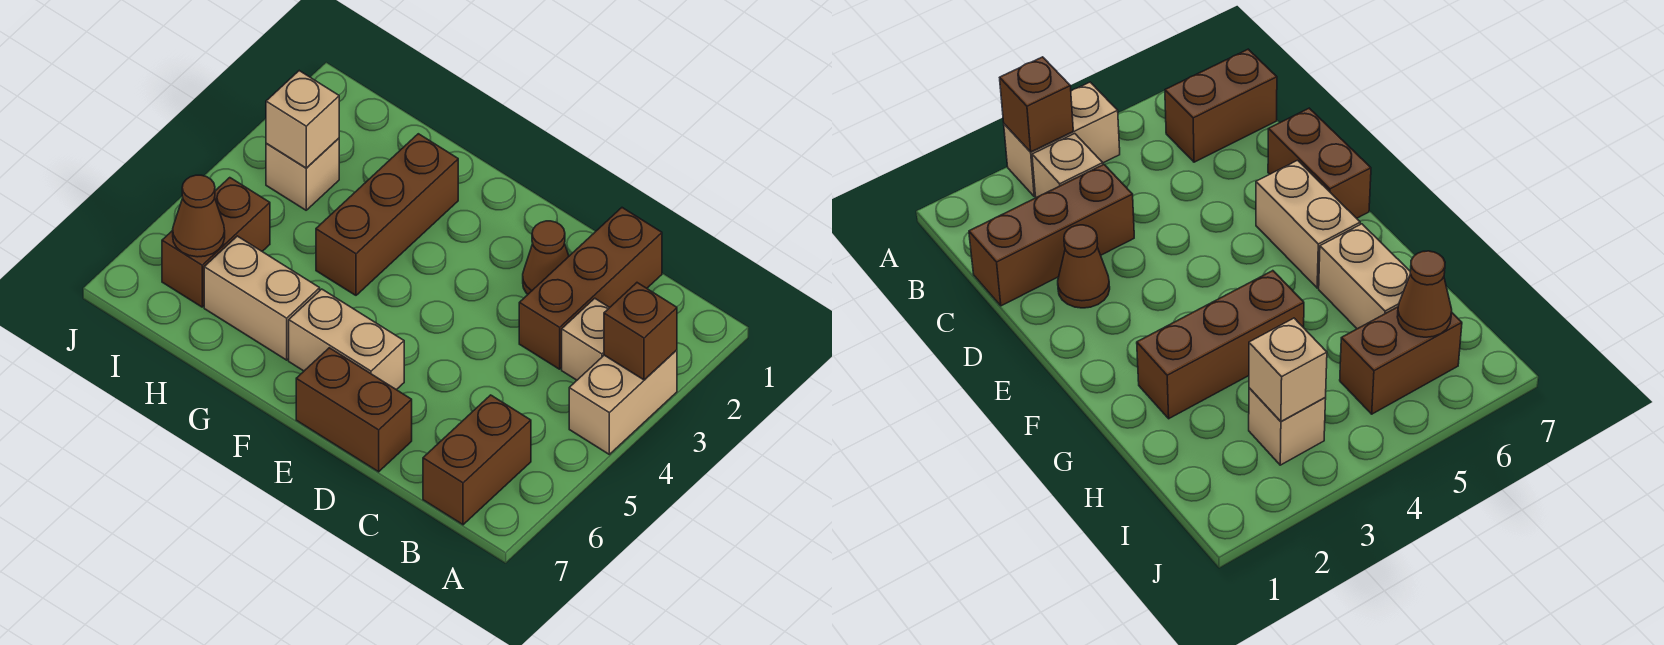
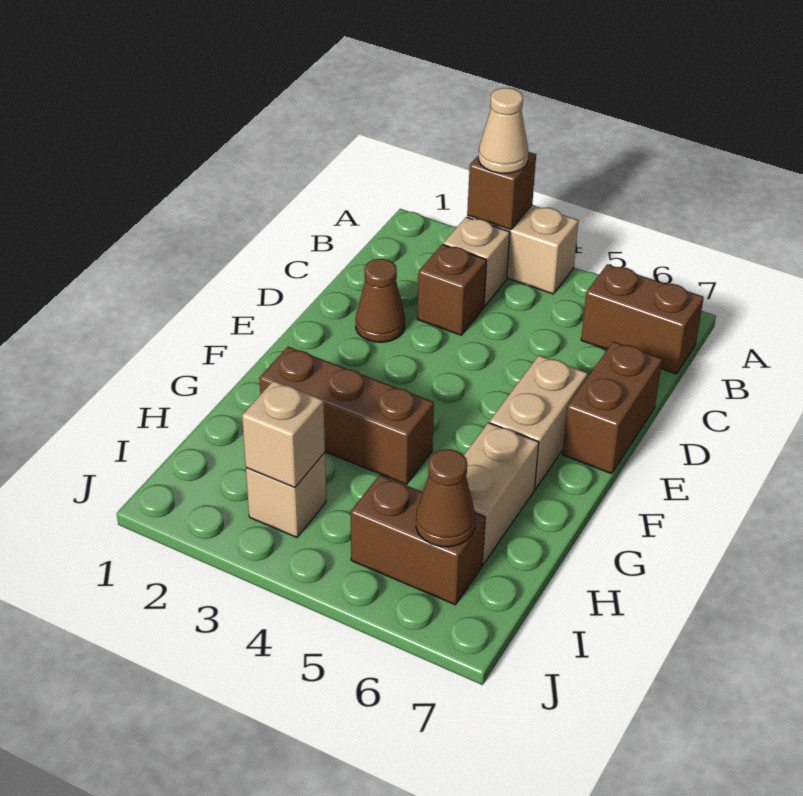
none -> tan 1x1 cone [479,88,528,173]
brown 1x3 brick [519,208,662,369] -> brown 1x1 brick [417,244,487,335]

